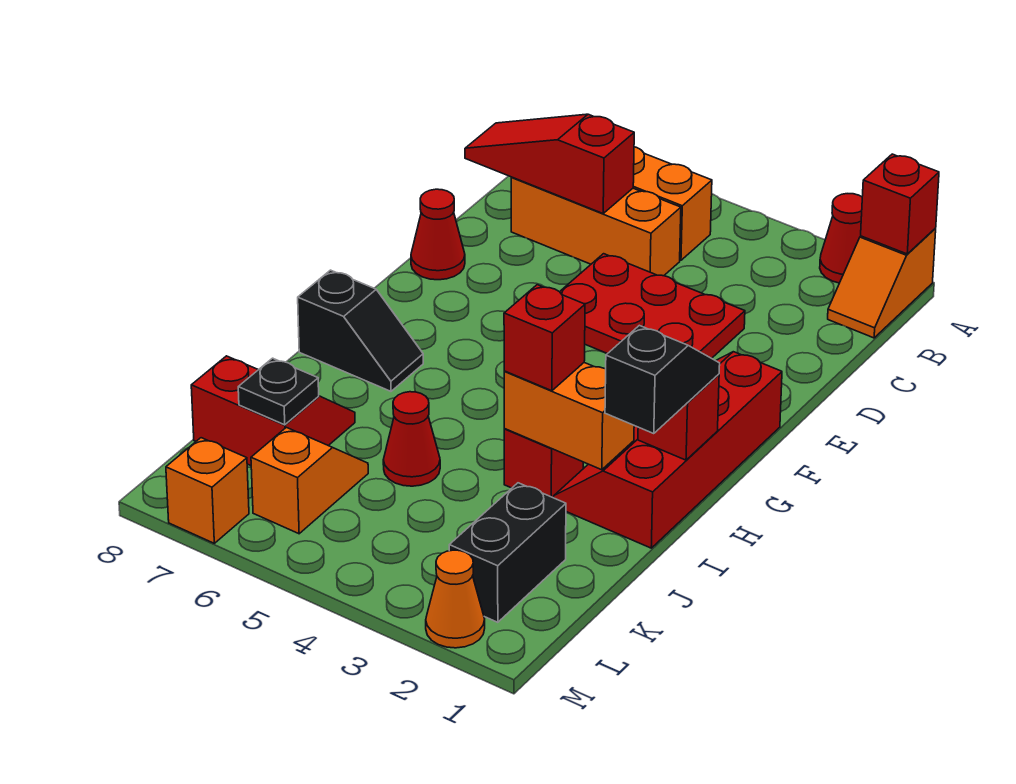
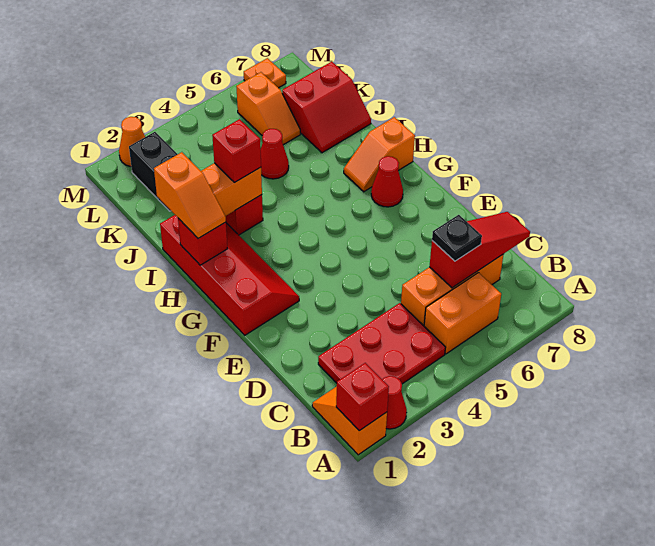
red 2x3 plate [560,254,745,358] -> red 2x3 plate moved to [318,303,446,384]
red 1x1 cone [411,189,465,280] -> red 1x1 cone moved to [371,156,403,207]
black 1x2 slope [605,325,720,434] -> orange 1x2 slope [154,152,226,238]
black 1x2 slope [298,270,423,391] -> orange 1x2 slope [344,117,415,192]
black 1x1 plate [238,358,319,425] -> black 1x1 plate moved to [432,215,482,261]
orange 1x1 brick [166,438,249,543] -> orange 1x1 plate [244,58,286,88]

